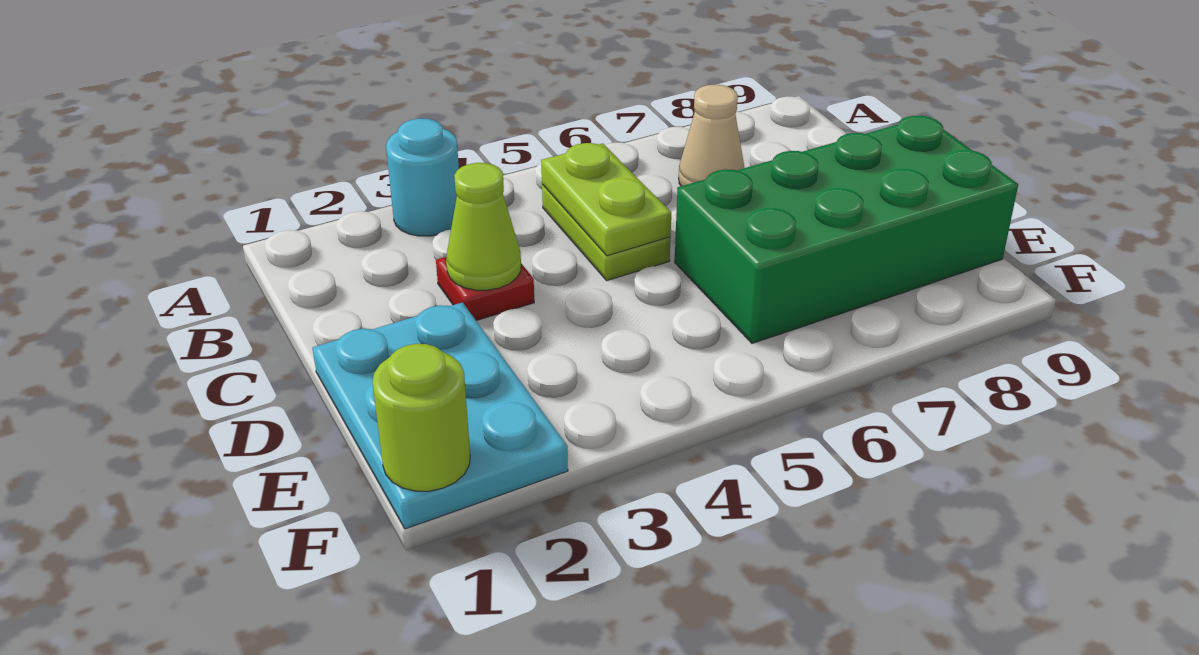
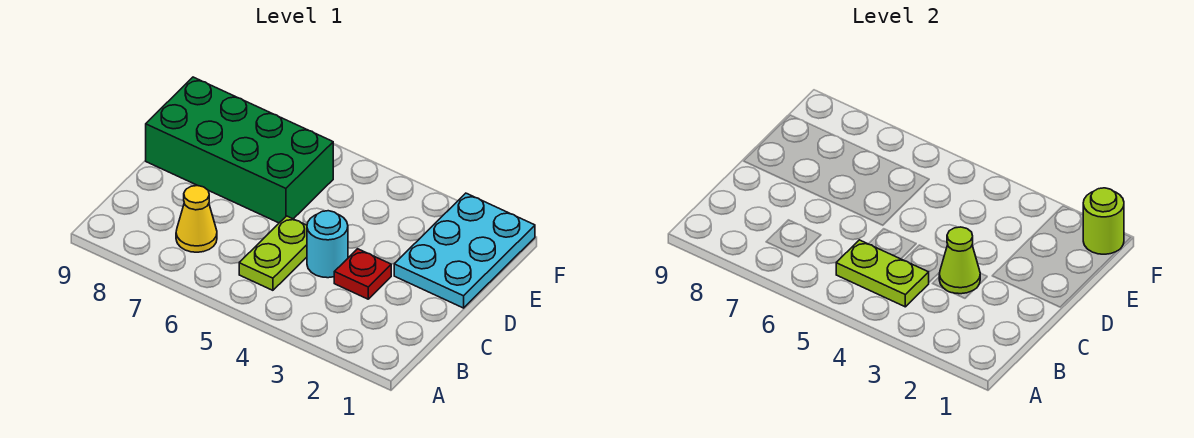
cyan 1x1 round brick [386,119,459,236] -> cyan 1x1 round brick moved to [307,211,348,278]
lime 1x2 plate [541,143,671,256] -> lime 1x2 plate turned to [836,240,929,307]
tan 1x1 cone [679,85,744,186] -> yellow 1x1 cone [176,186,217,252]

